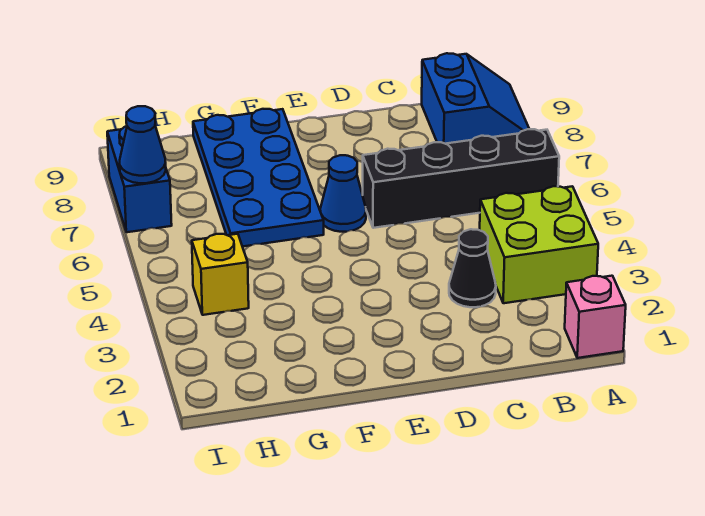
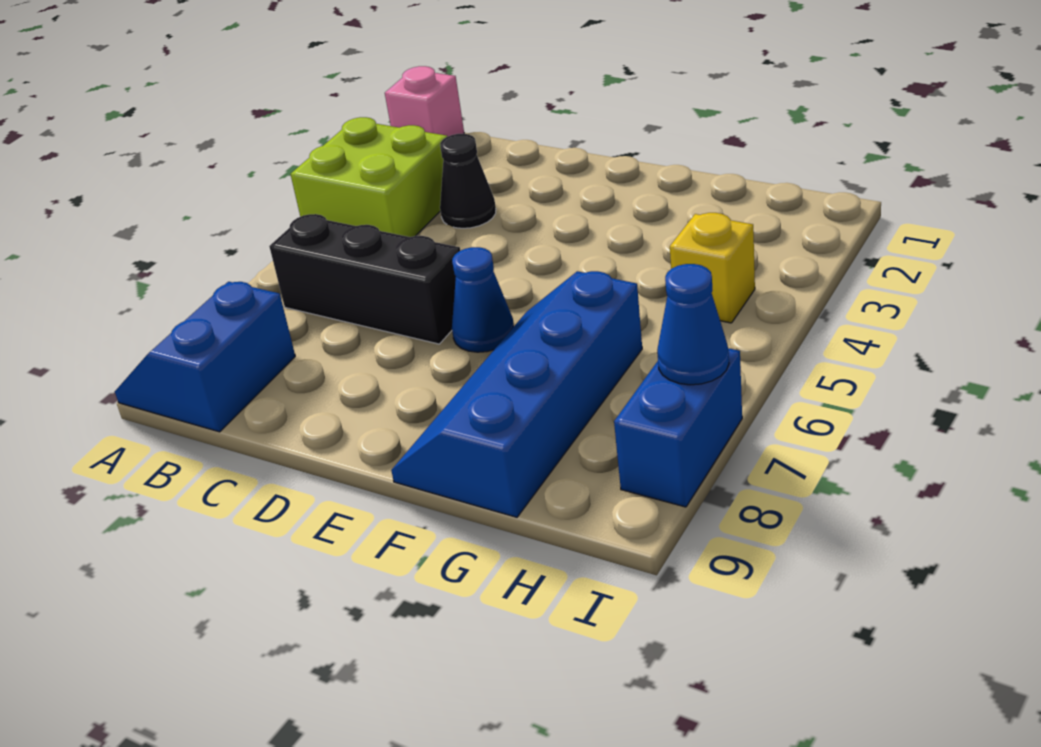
black 1x4 brick [363,129,559,228] -> black 1x3 brick [269,214,460,344]
blue 2x4 plate [193,109,324,247] -> blue 2x4 slope [391,271,642,517]

